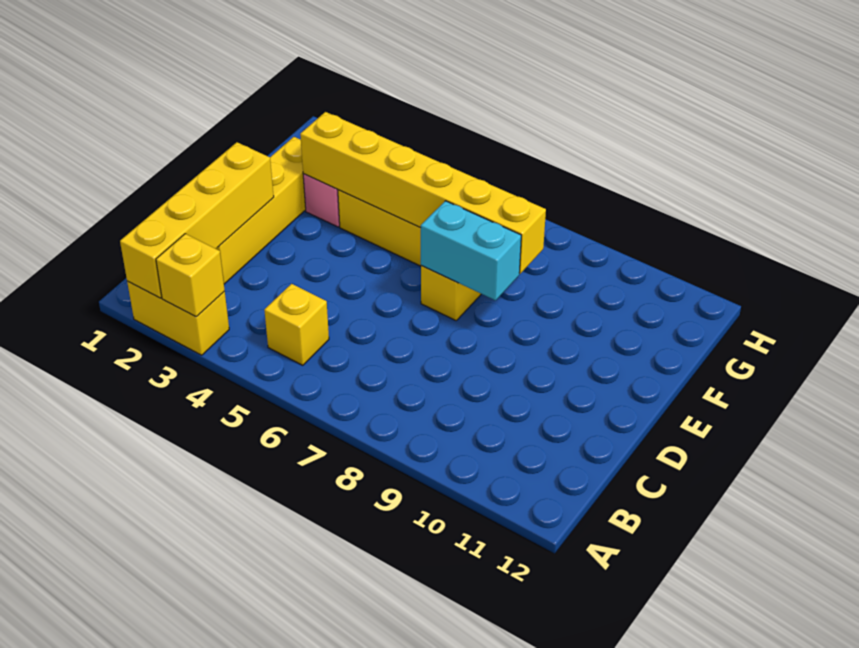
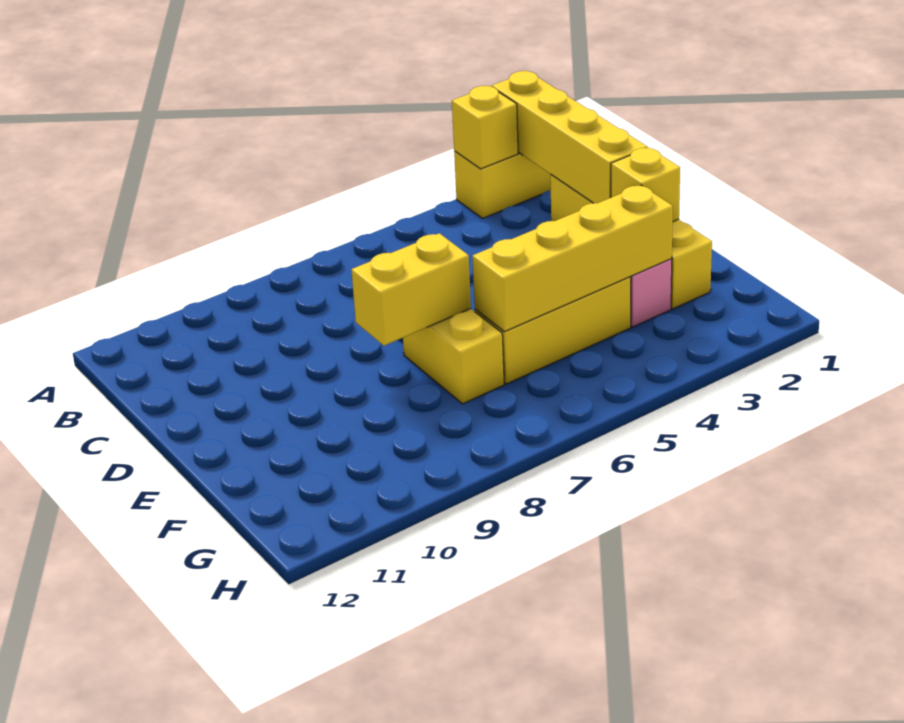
yellow 1x1 brick [264,284,329,365] -> yellow 1x1 brick moved to [611,148,680,222]
cyan 1x2 brick [421,201,521,300] -> yellow 1x2 brick [351,233,471,346]
yellow 1x6 brick [300,112,546,274] -> yellow 1x4 brick [472,185,673,332]

